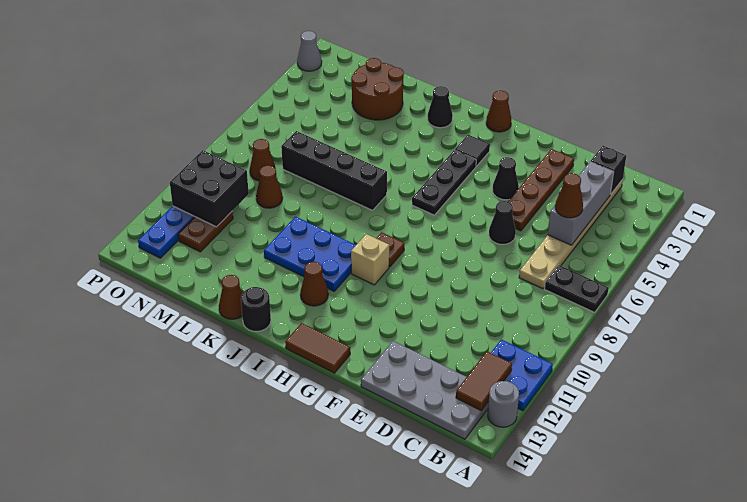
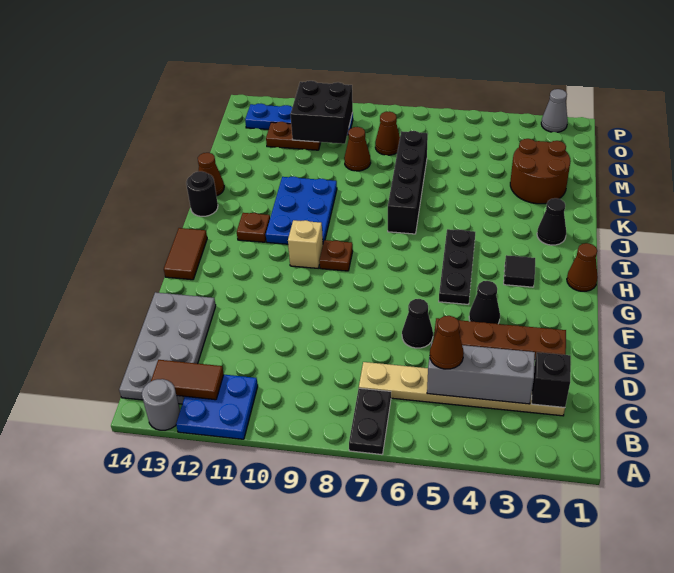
black 1x3 plate [412,150,476,215] -> black 1x3 plate turned to [439,229,475,304]
brown 1x1 cone [300,262,328,306] -> brown 1x1 plate [237,213,270,242]

